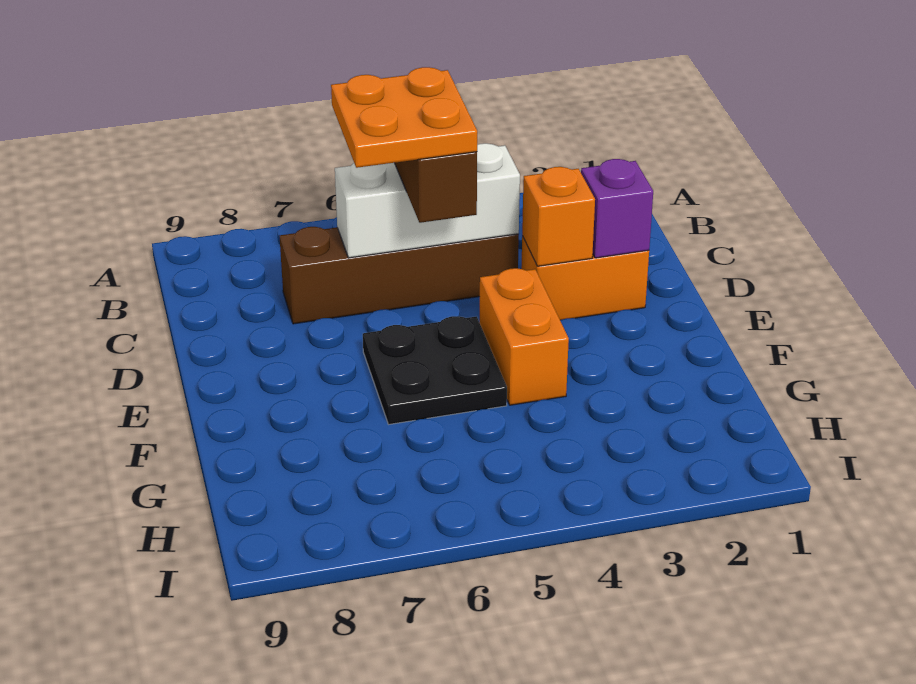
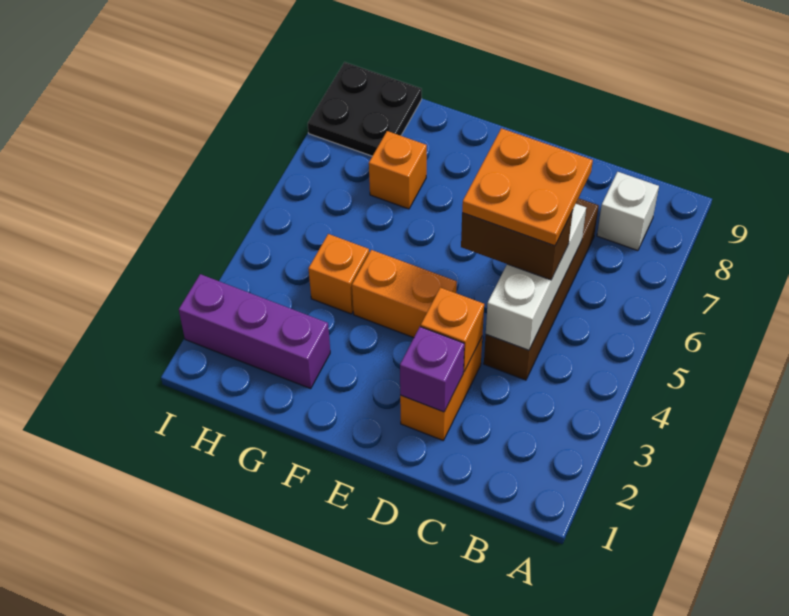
none -> white 1x1 brick [597,172,659,251]
black 2x2 plate [363,316,507,424] -> black 2x2 plate moved to [308,62,422,156]
none -> purple 1x3 brick [179,274,330,389]
none -> orange 1x1 brick [308,234,369,314]
none -> orange 1x1 brick [369,131,427,209]

